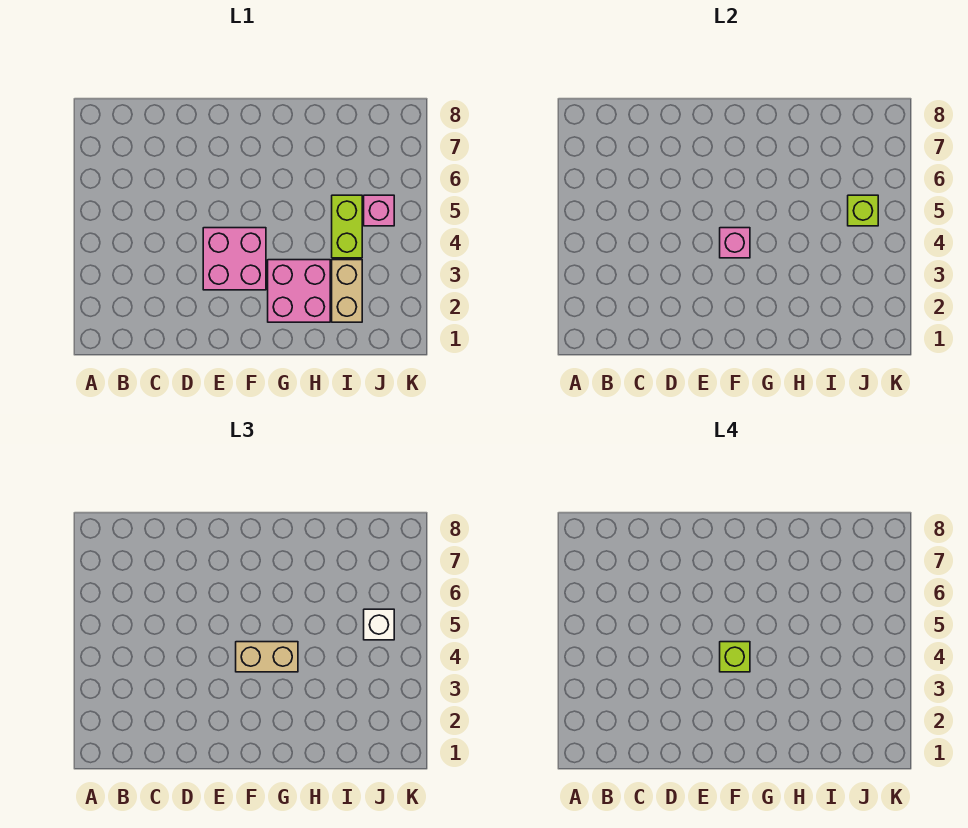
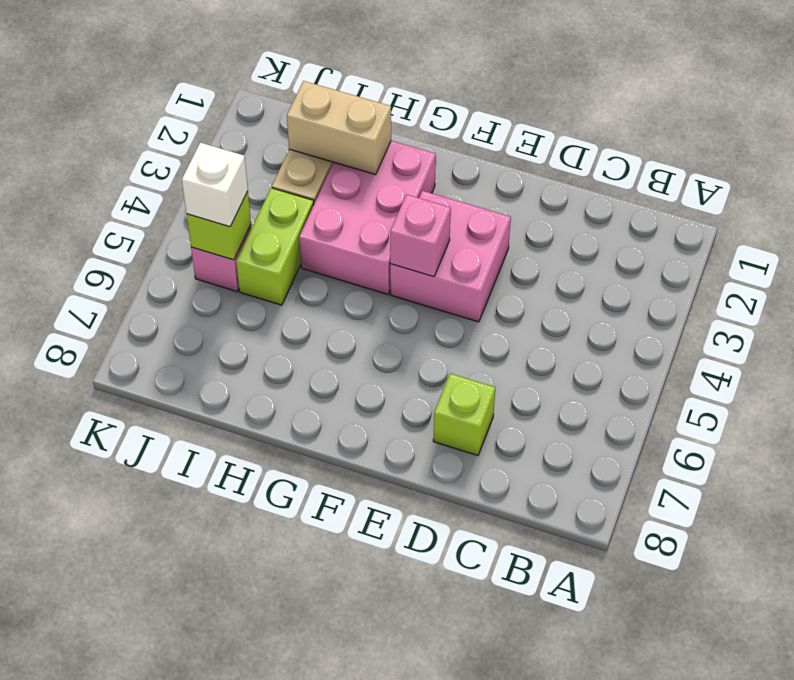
tan 1x2 brick [236,642,298,672] -> tan 1x2 brick moved to [287,81,391,174]
lime 1x1 brick [720,642,750,672] -> lime 1x1 brick moved to [433,373,495,456]
pink 2x2 brick [268,260,330,322] -> pink 2x3 brick [299,141,436,294]

